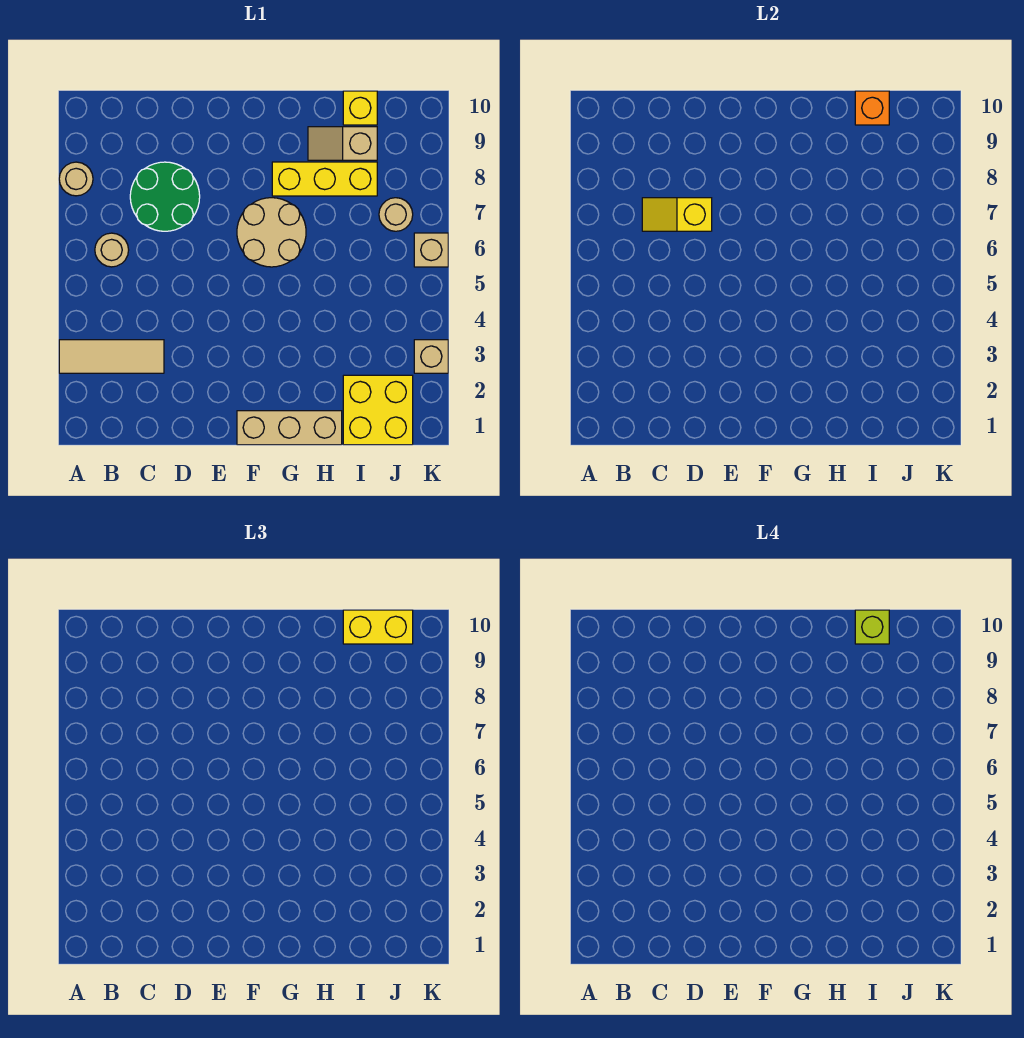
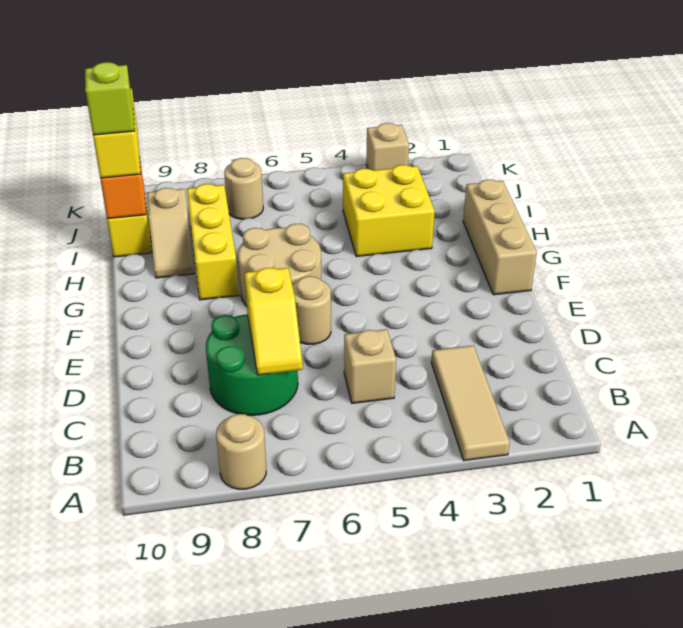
tan 1x1 round brick [95,233,129,267] -> tan 1x1 round brick moved to [292,276,331,344]
yellow 2x2 brick [343,375,413,445] -> yellow 2x2 brick moved to [343,165,435,257]
tan 1x1 brick [414,233,448,267] -> tan 1x1 brick moved to [344,329,396,403]

